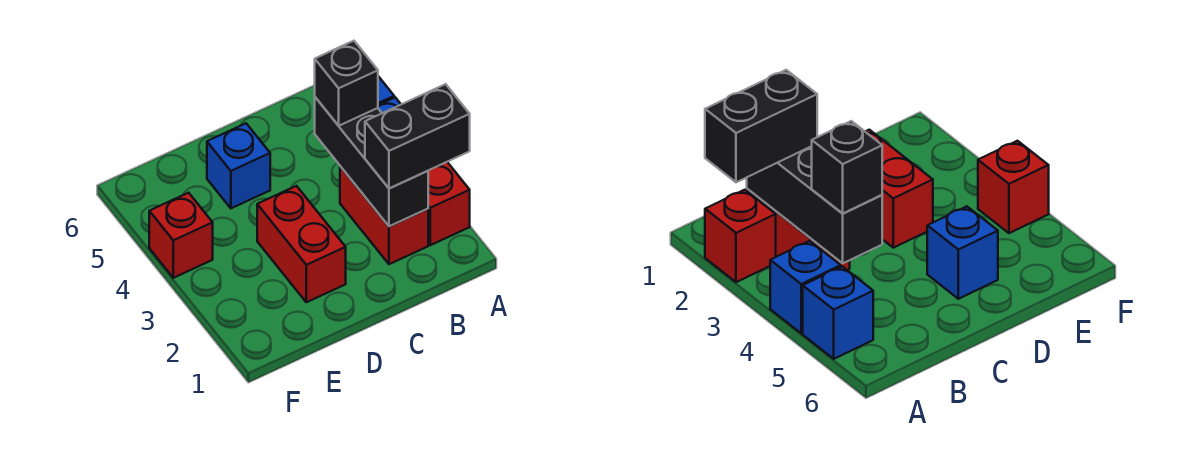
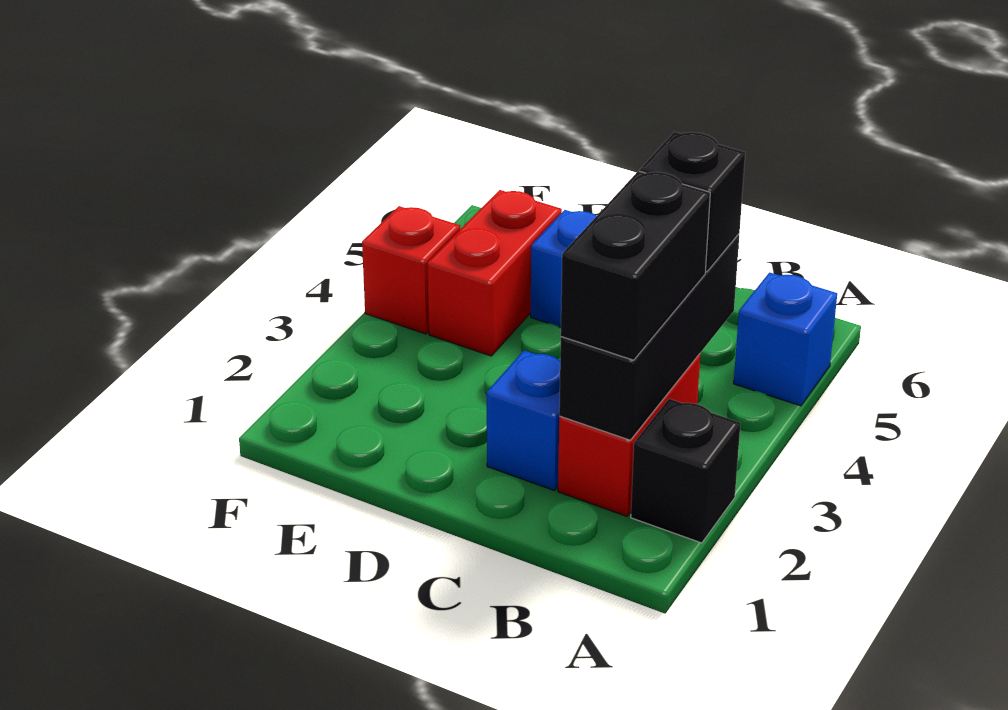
red 1x1 brick [428,162,470,245] -> black 1x1 brick [631,399,741,543]
black 1x2 brick [365,84,470,189] -> black 1x2 brick turned to [561,171,710,360]
blue 1x1 brick [770,241,841,333] -> blue 1x1 brick moved to [487,350,560,490]
red 1x2 brick [257,186,346,302] -> red 1x2 brick moved to [427,190,562,356]

